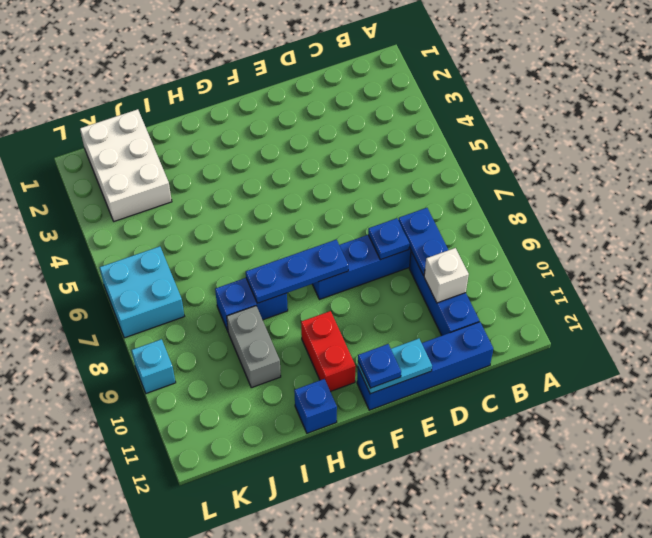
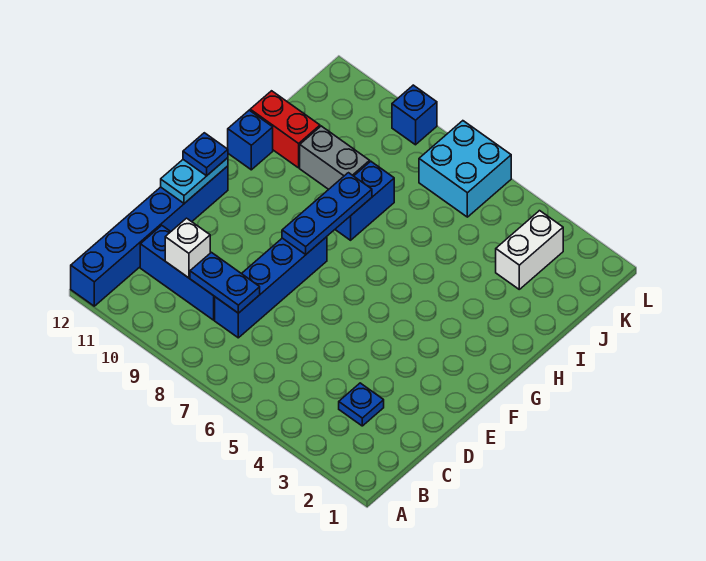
blue 1x4 brick [357,322,493,410] -> blue 1x6 brick [71,166,228,306]
blue 1x1 plate [368,218,410,260] -> blue 1x1 plate moved to [339,383,384,426]
red 1x2 brick [301,311,356,392] -> red 1x2 brick moved to [250,91,320,168]
white 2x3 brick [80,109,172,221] -> white 1x2 brick [496,211,563,289]
cyan 1x1 brick [132,339,176,393] -> blue 1x1 brick [392,85,437,145]

